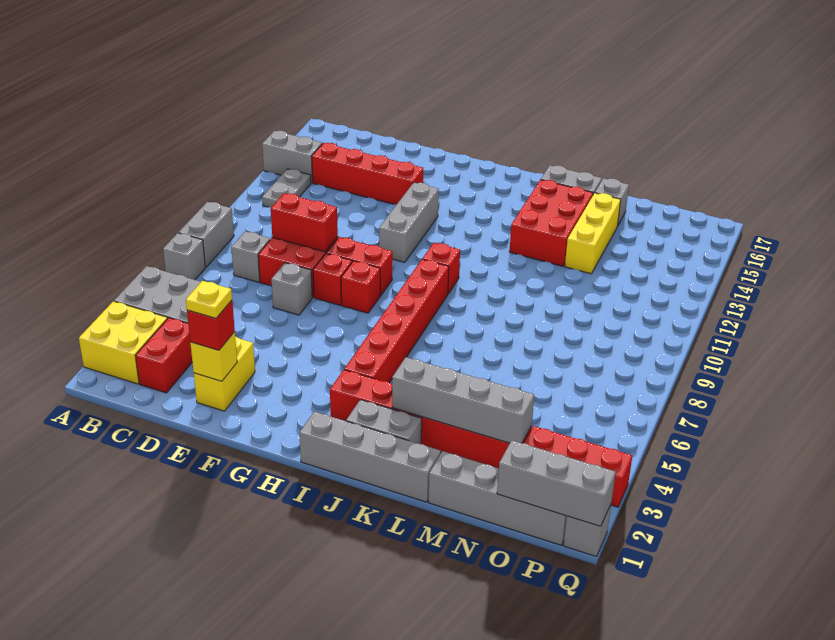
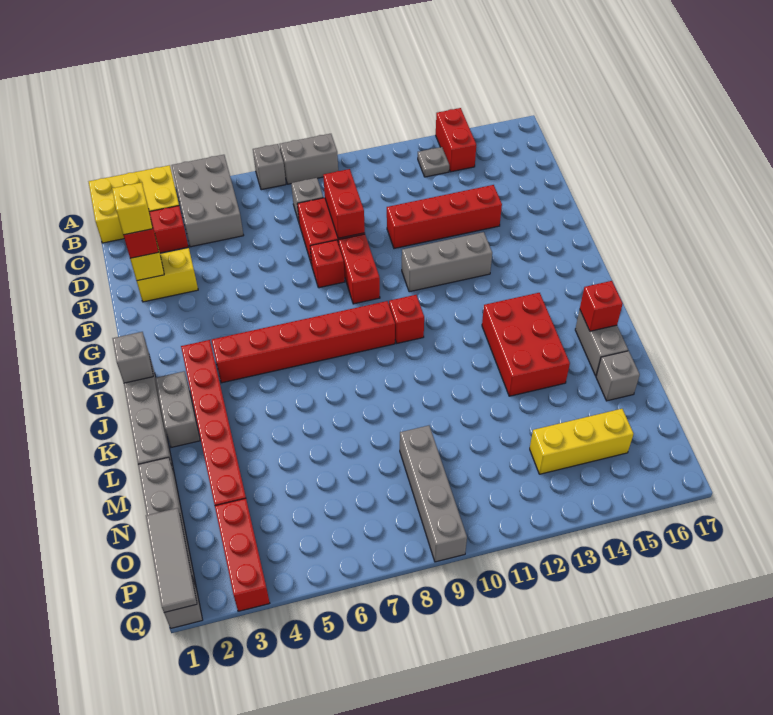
yellow 2x2 brick [79,301,167,384] -> yellow 2x3 brick [89,165,179,243]
grey 1x2 brick [262,131,322,183] -> red 1x2 brick [436,108,476,172]
grey 1x2 plate [262,169,311,207] -> grey 1x1 plate [418,147,449,177]
red 1x4 brick [312,143,423,205] -> red 1x4 brick turned to [387,185,502,249]
yellow 1x1 plate [186,281,232,318] -> yellow 1x1 brick [112,182,153,235]
grey 1x1 brick [271,263,312,315] -> grey 1x1 brick moved to [113,332,153,383]
red 1x1 brick [341,261,380,313] -> red 1x1 brick moved to [580,281,623,331]
grey 1x4 brick [392,357,534,443] -> grey 1x4 brick moved to [400,426,467,562]
red 2x3 brick [510,180,593,266] -> red 2x3 brick turned to [482,293,570,396]
yellow 1x3 brick [565,193,621,274] -> yellow 1x3 brick moved to [530,409,634,474]
grey 1x3 brick [497,440,616,526] -> grey 1x3 tile [146,508,197,613]

